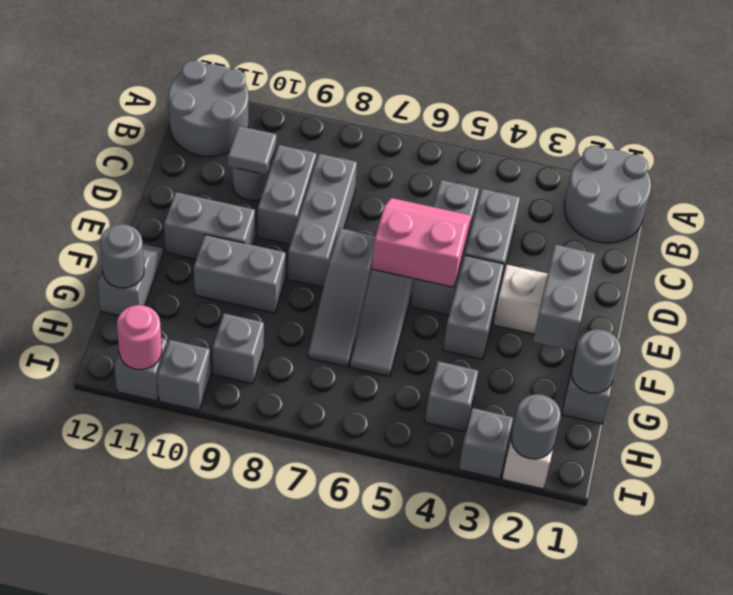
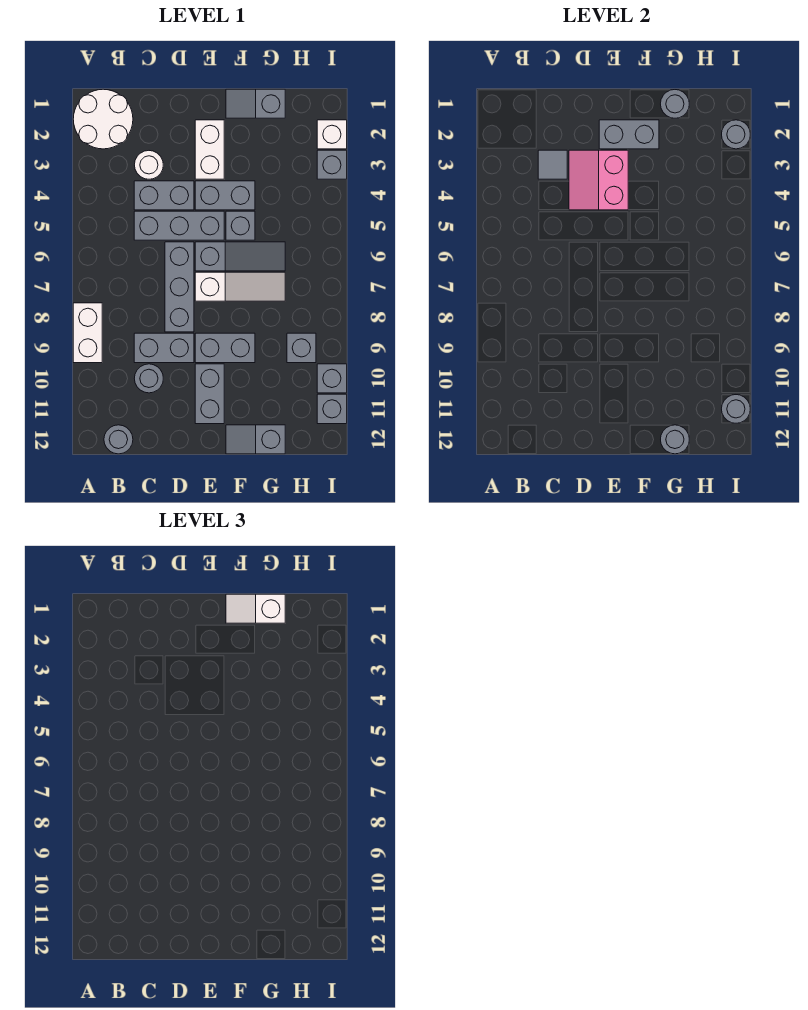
grey 2x2 round brick [564,146,651,243] -> white 2x2 round brick [73,89,133,149]
none -> white 1x2 brick [73,303,102,363]
grey 2x2 round brick [168,61,248,156] -> grey 1x1 round brick [104,425,133,454]
none -> white 1x1 round brick [135,151,163,179]
grey 1x3 brick [287,154,357,287] -> grey 1x3 brick turned to [165,242,194,332]
grey 1x1 tile [228,126,277,174] -> grey 1x1 tile moved to [538,150,567,179]
pink 2x2 slope [372,198,472,287] -> pink 2x2 slope moved to [569,150,628,210]
grey 1x3 slope [308,228,375,367] -> white 1x3 slope [195,272,285,301]
none -> white 1x2 slope [226,594,285,623]
grey 1x2 brick [194,235,286,313] -> grey 1x2 brick turned to [195,333,255,363]
grey 1x1 brick [425,361,479,432] -> grey 1x1 brick moved to [226,211,255,240]
pink 1x1 round brick [117,305,162,370] -> grey 1x1 round brick [722,395,750,423]

